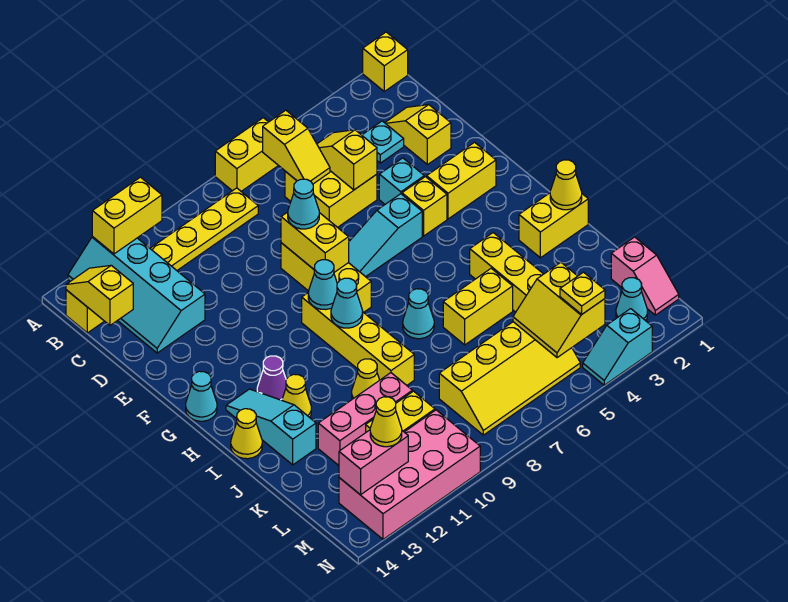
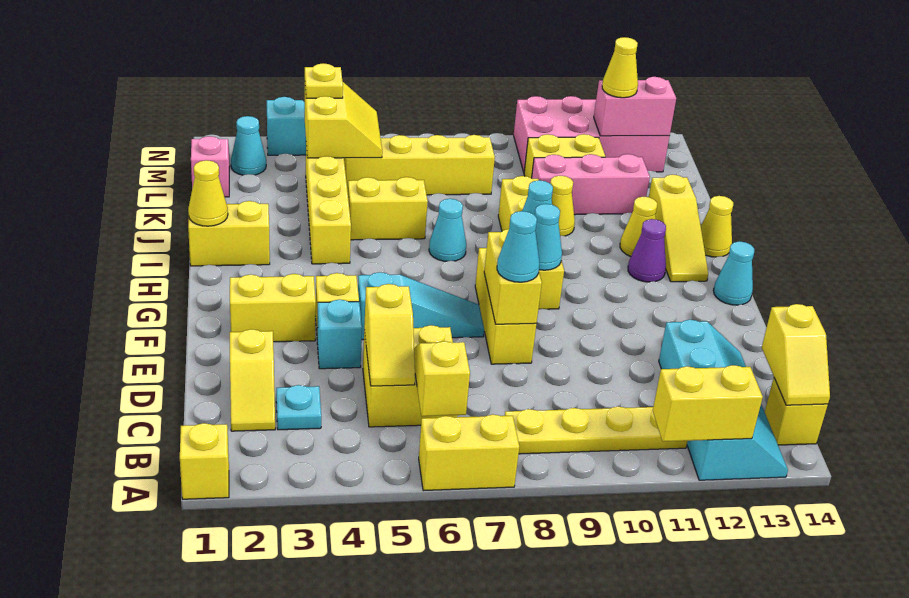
cyan 1x3 slope [226,389,316,465] -> yellow 1x3 slope [649,175,708,282]

